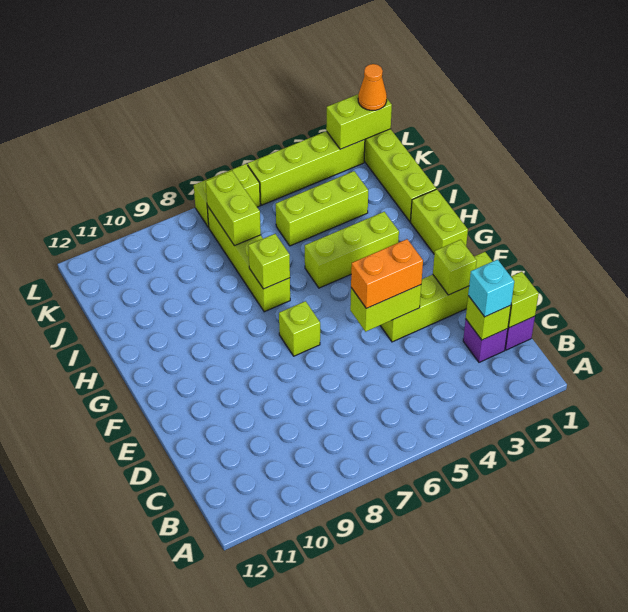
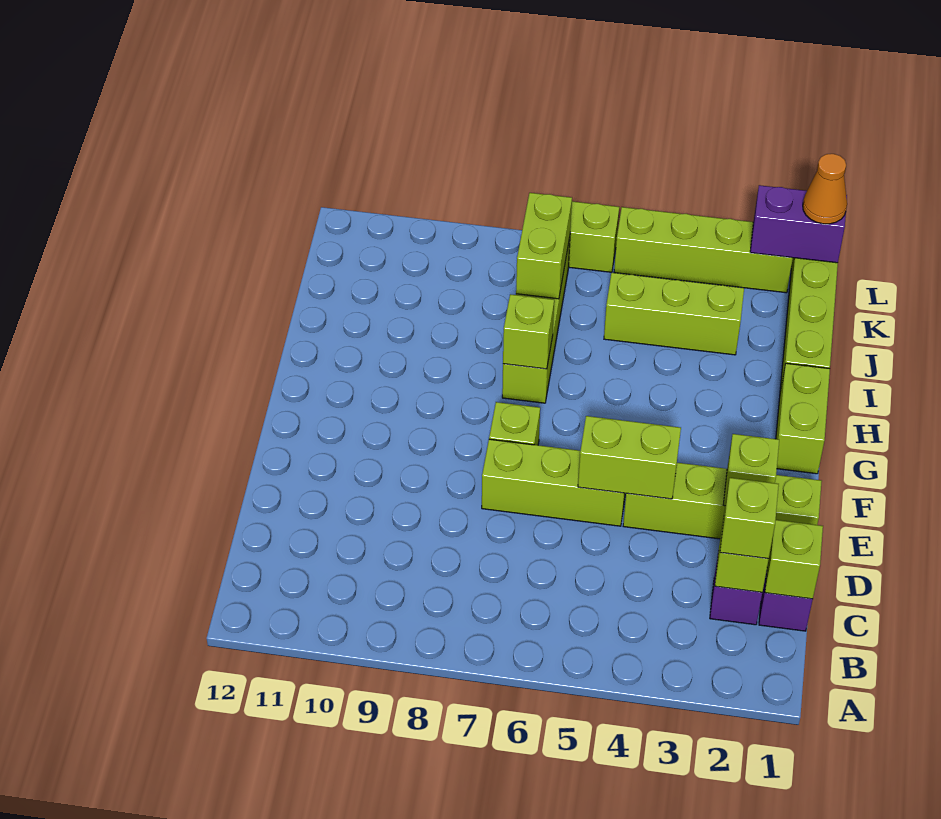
cyan 1x1 brick [468,260,514,317] -> lime 1x1 brick [720,478,779,559]
orange 1x2 brick [351,239,423,308] -> none
lime 1x3 brick [305,212,399,288] -> lime 1x3 brick moved to [482,439,625,526]
lime 1x2 brick [326,94,392,149] -> purple 1x2 brick [750,185,847,263]

